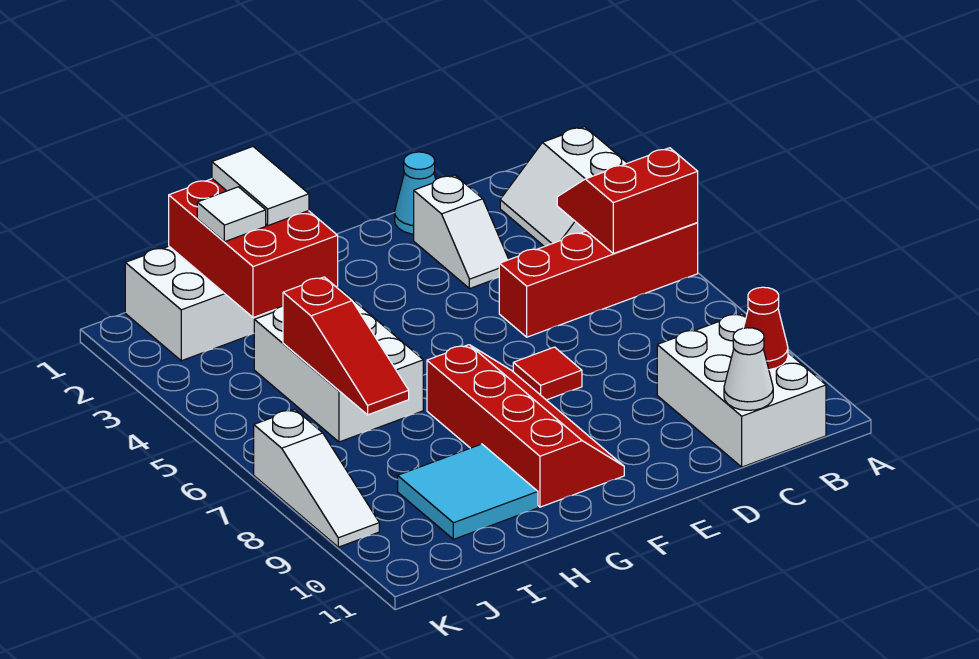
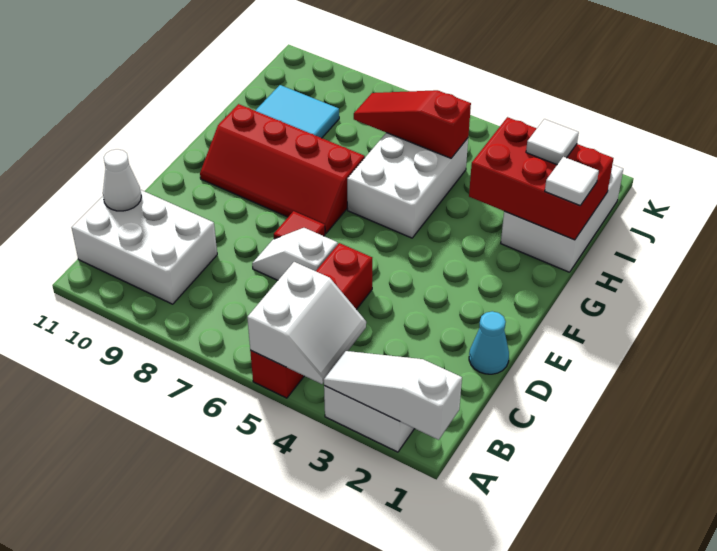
red 2x2 slope [557,148,698,254] -> white 2x2 slope [247,262,366,384]
red 1x1 cone [744,287,788,370] -> none
white 1x2 slope [414,175,509,289] -> white 1x2 slope moved to [252,228,338,280]
white 1x2 tile [212,147,309,226] -> white 1x1 tile [545,157,599,206]
white 2x3 brick [254,288,423,442] -> white 2x3 brick turned to [347,133,468,238]
white 1x3 slope [254,409,379,547] -> white 1x3 slope moved to [324,351,462,440]

